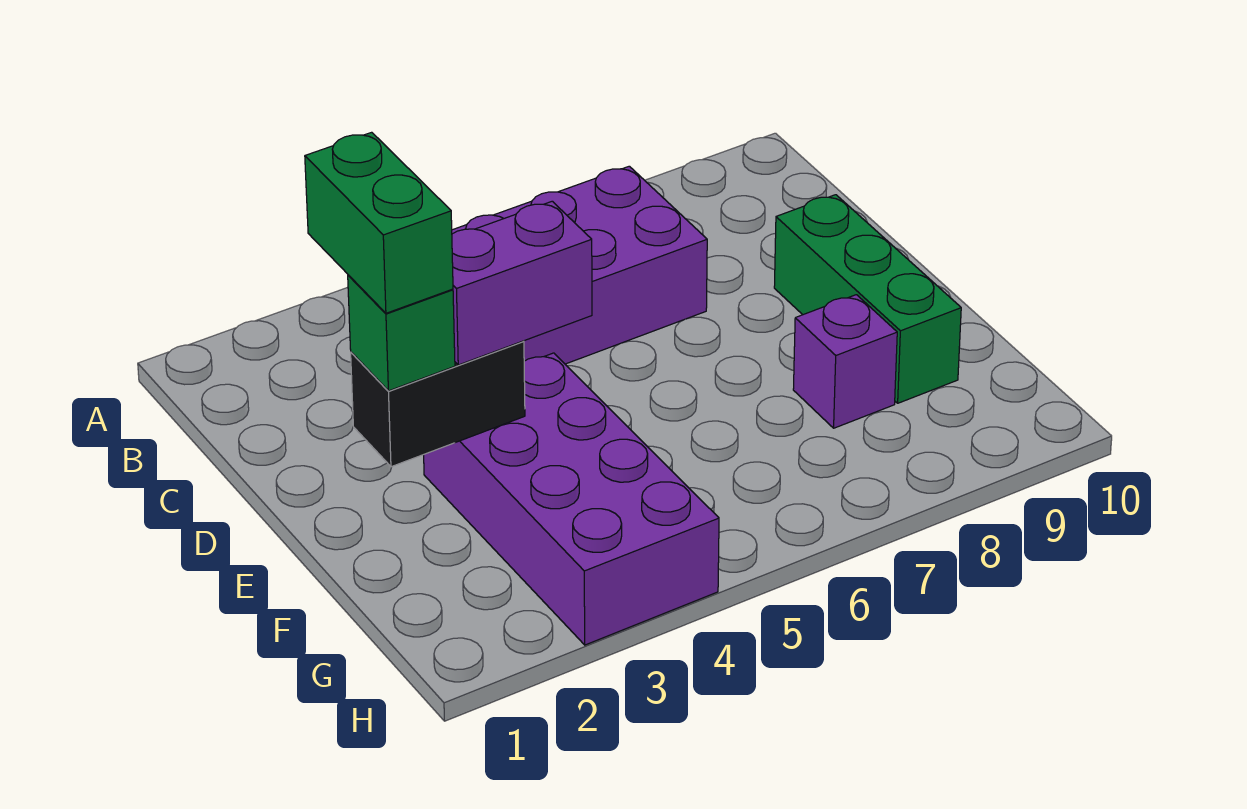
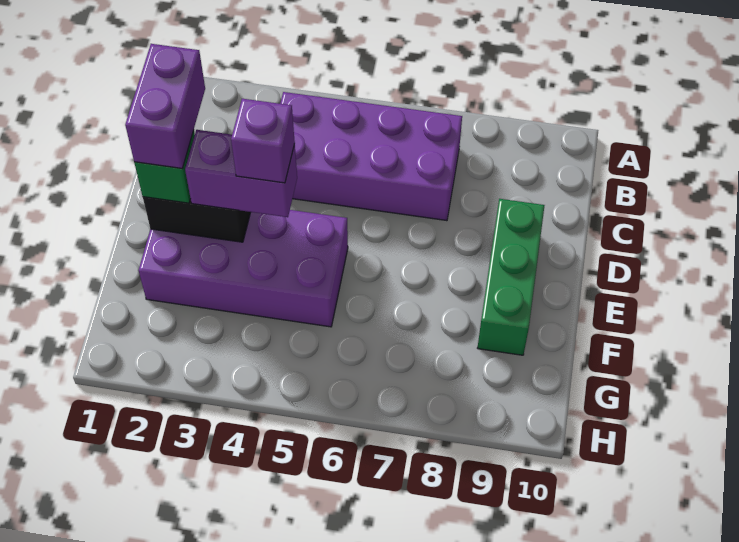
green 1x2 brick [305,132,453,313] -> purple 1x2 brick [125,44,205,168]
purple 2x4 brick [424,353,719,645] -> purple 2x4 brick turned to [139,210,348,327]
purple 1x1 brick [793,295,897,428] -> purple 1x1 brick moved to [231,99,295,183]

